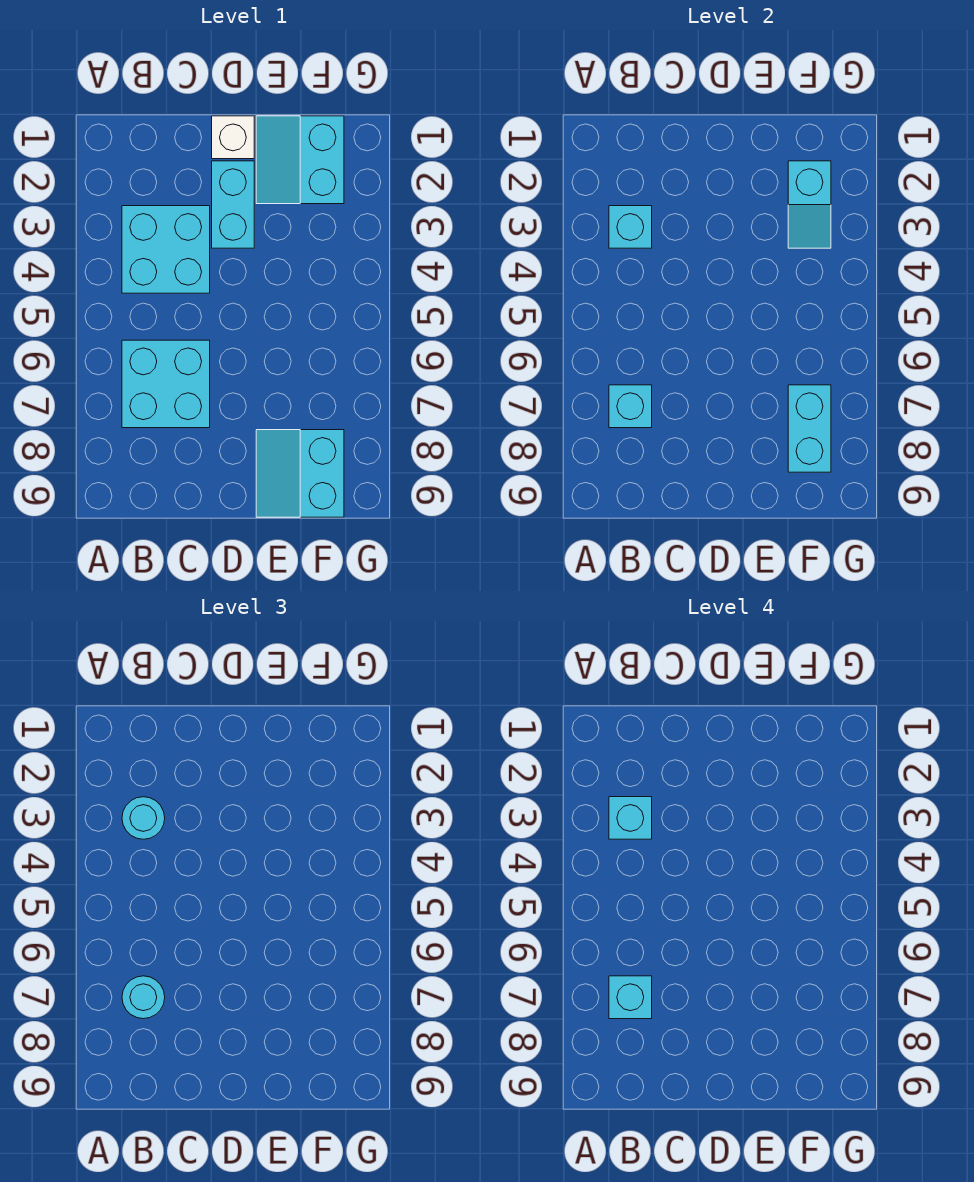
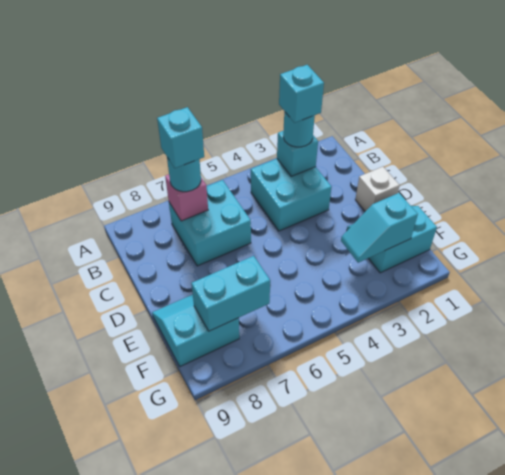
cyan 1x1 brick [609,385,652,428] -> pink 1x1 brick [165,174,208,221]
cyan 1x2 brick [212,161,254,248] -> none

